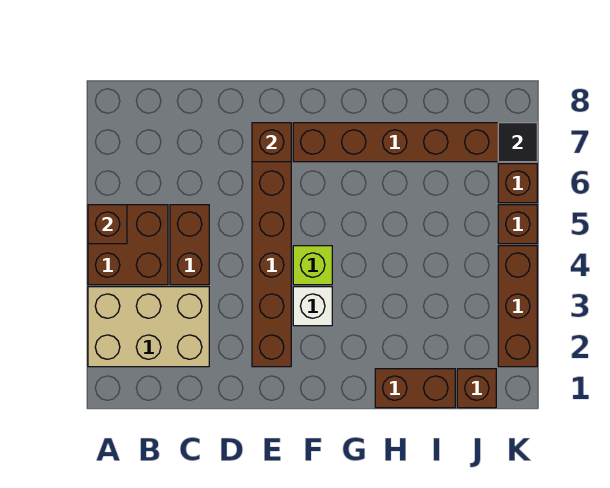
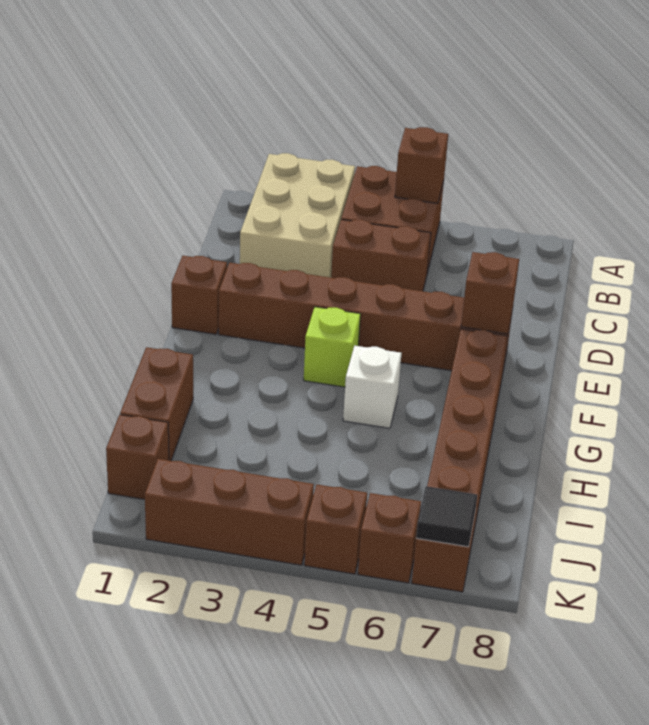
none -> brown 1x1 brick [171,256,227,334]
white 1x1 brick [293,287,332,326] -> white 1x1 brick moved to [343,346,401,428]

